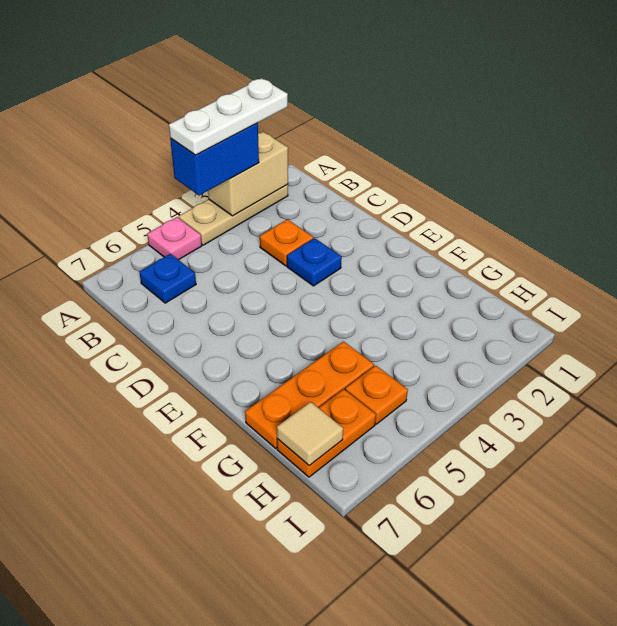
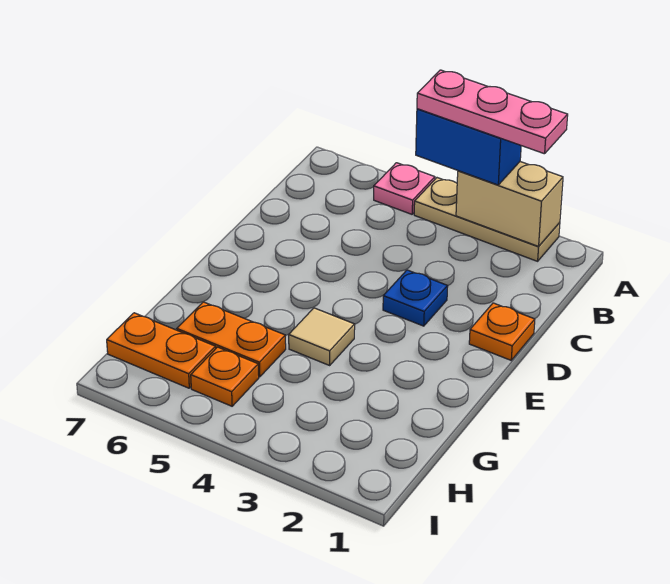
white 1x3 plate [169,78,288,155] -> pink 1x3 plate [417,70,568,154]
blue 1x1 plate [139,254,196,303] -> none
orange 1x1 plate [260,219,313,266] -> orange 1x1 plate moved to [469,303,535,360]
orange 1x3 plate [245,341,374,448] -> orange 1x2 plate [177,302,286,377]
tan 1x1 tile [277,402,343,466] -> tan 1x1 tile moved to [289,308,355,365]

